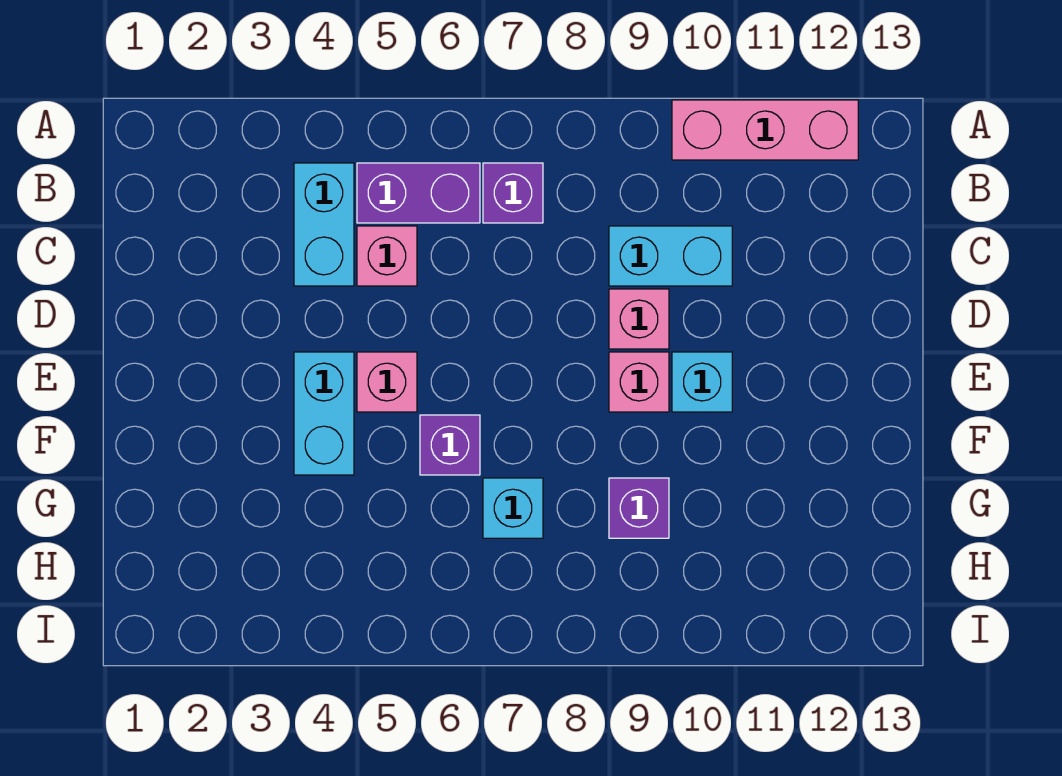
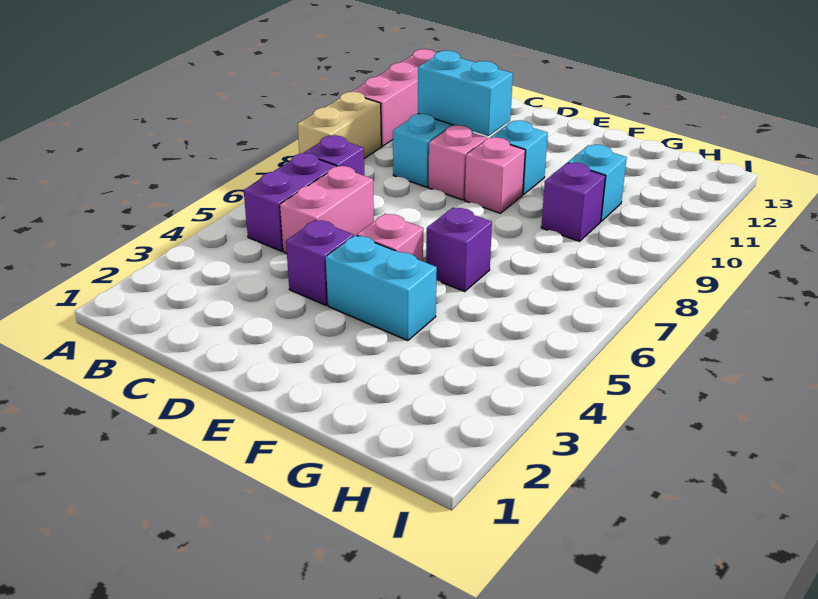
none -> tan 1x2 brick [298,92,381,158]
cyan 1x2 brick [294,163,354,286] -> cyan 1x2 brick moved to [418,51,513,136]
pink 1x1 brick [357,226,417,286] -> pink 1x2 brick [280,166,374,253]
none -> purple 1x1 brick [286,220,354,305]
cyan 1x1 brick [483,478,543,538] -> cyan 1x1 brick moved to [568,145,627,221]

